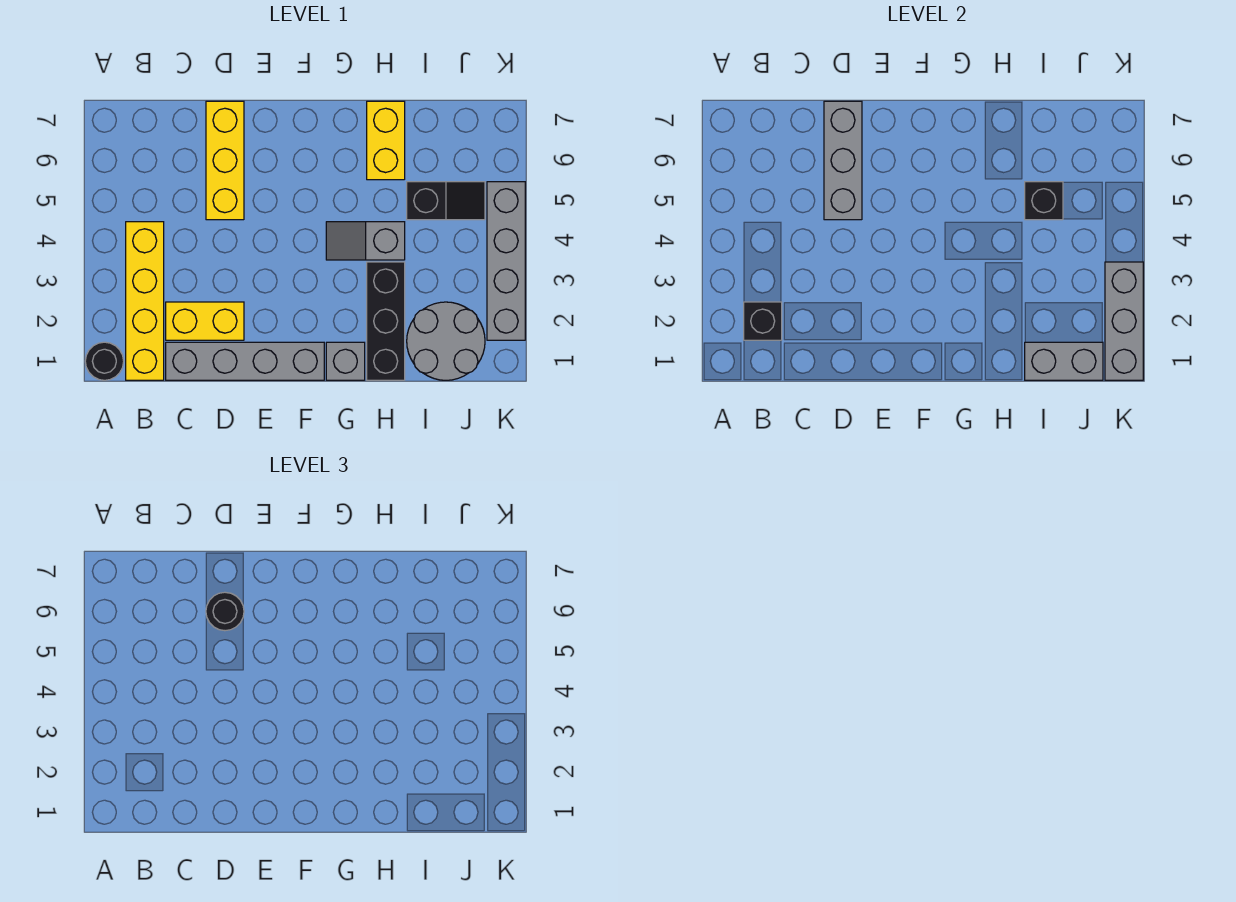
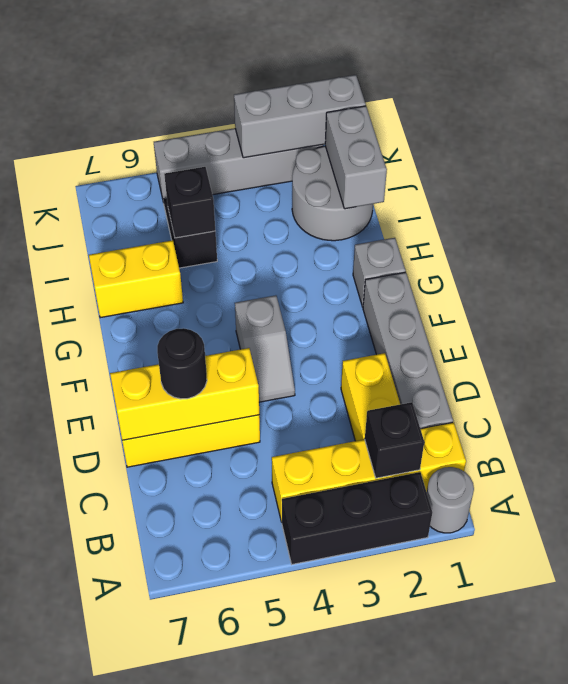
black 1x1 round brick [85,342,124,380] -> grey 1x1 round brick [427,467,474,533]
grey 1x3 brick [824,101,862,220] -> yellow 1x3 brick [110,348,259,441]
grey 1x2 slope [326,222,405,260] -> grey 1x2 slope moved to [235,295,295,402]
black 1x3 brick [367,262,405,380] -> black 1x3 brick moved to [282,472,432,564]

